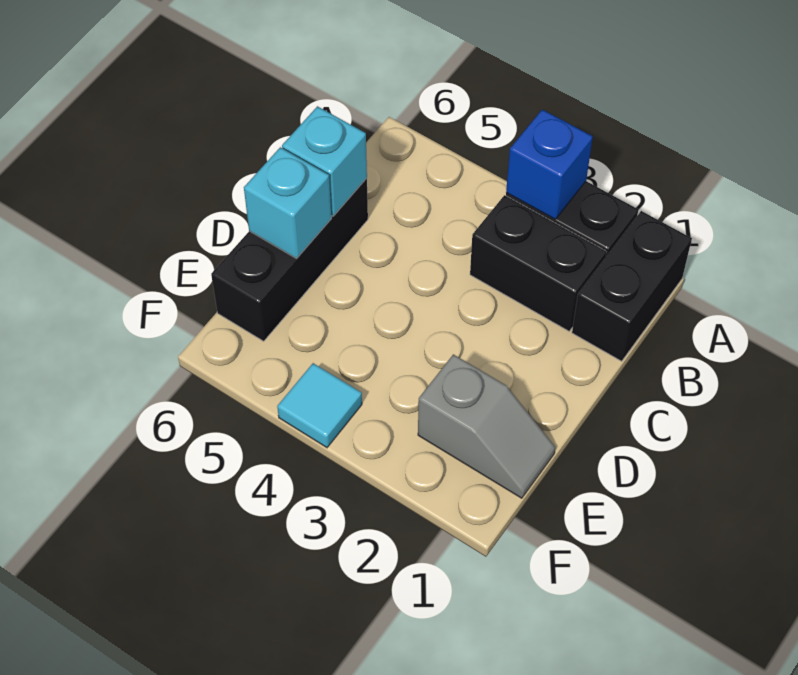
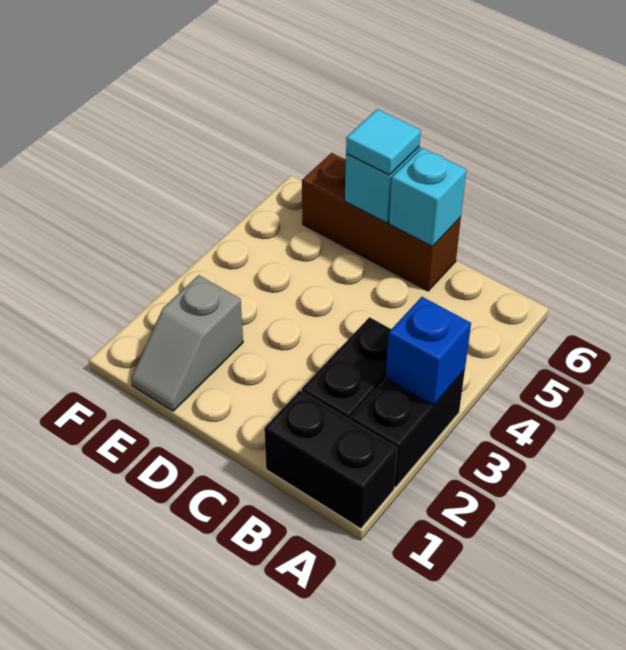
black 1x3 brick [211,178,368,341] -> brown 1x3 brick [302,153,461,291]
cyan 1x1 tile [277,363,362,447] -> cyan 1x1 tile moved to [346,109,421,175]

